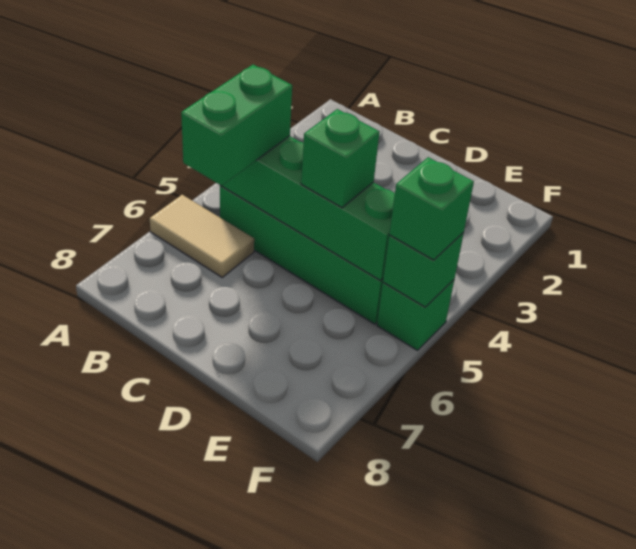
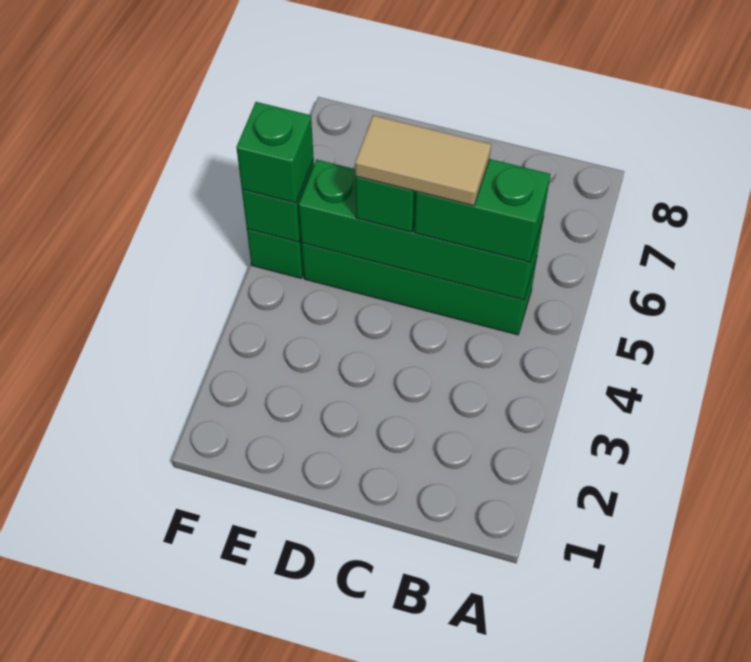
tan 1x2 tile [150,195,254,277] -> tan 1x2 tile moved to [355,115,491,206]
green 1x2 brick [181,65,292,186] -> green 1x2 brick turned to [414,159,550,262]

